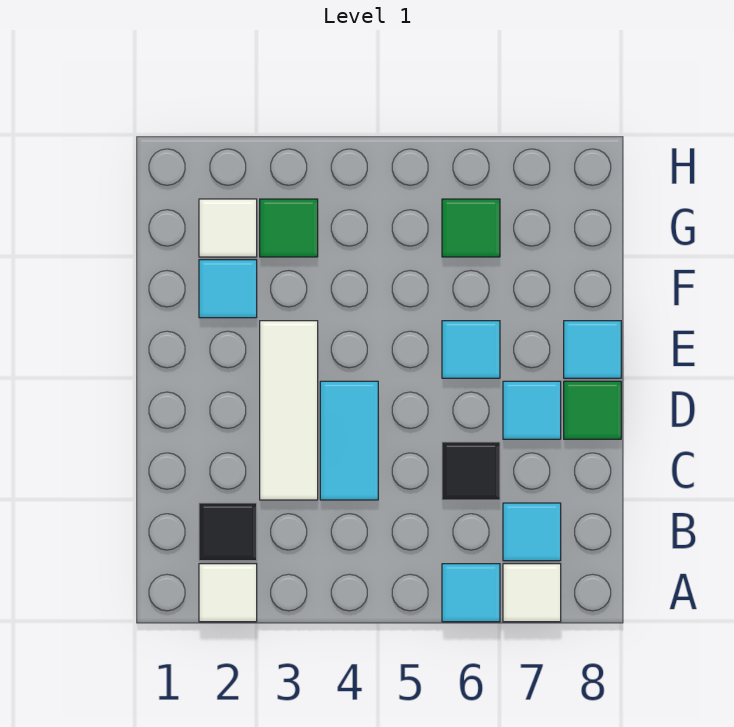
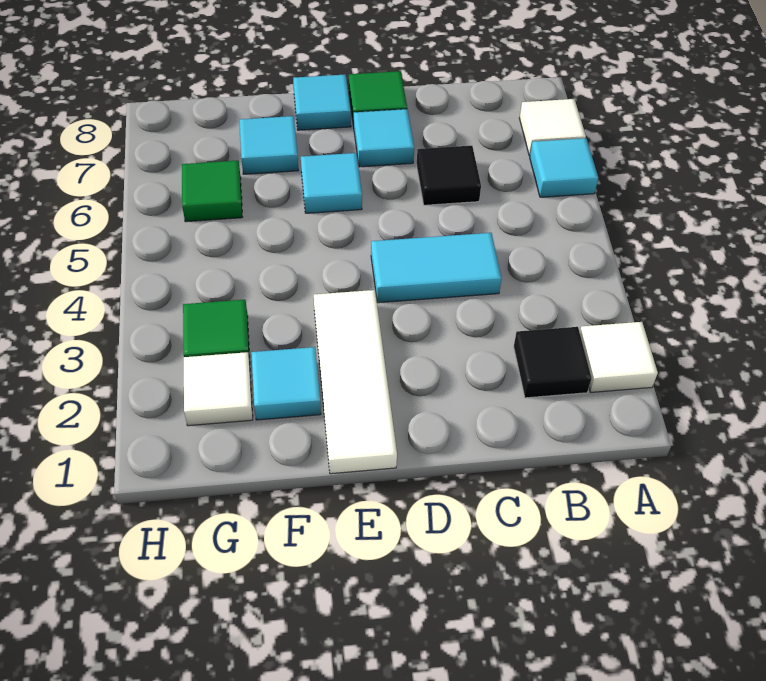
cyan 1x1 tile [503,503,561,561] -> cyan 1x1 tile moved to [239,116,298,174]
white 1x3 tile [260,321,318,500] -> white 1x3 tile turned to [314,290,397,474]

